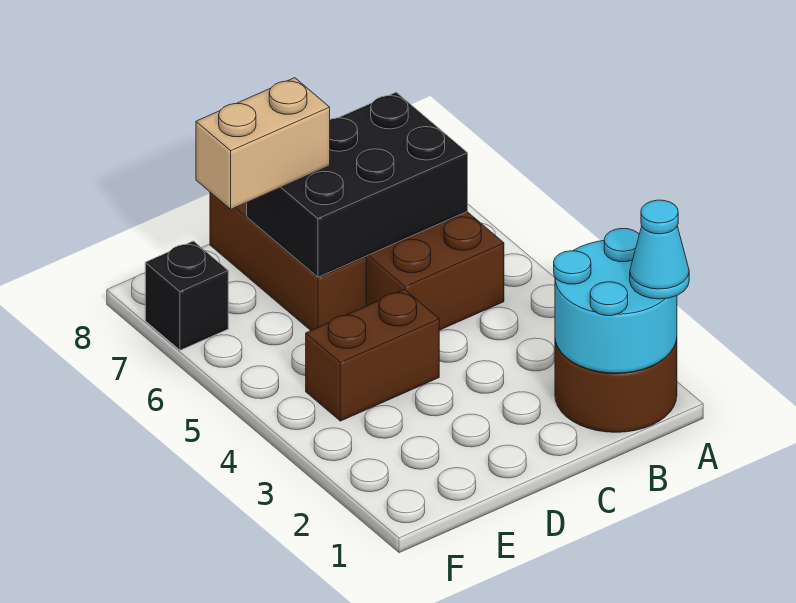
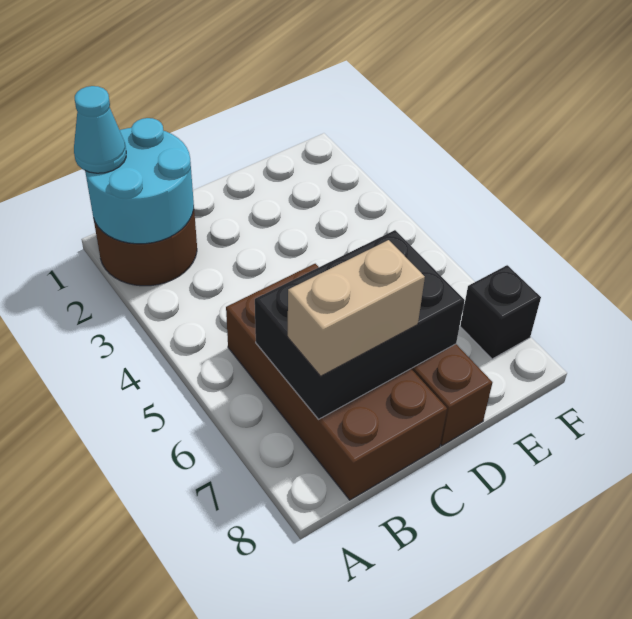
brown 1x2 brick [306,289,439,421] -> none
tan 1x2 brick [196,78,330,209] -> tan 1x2 brick moved to [288,240,425,376]

